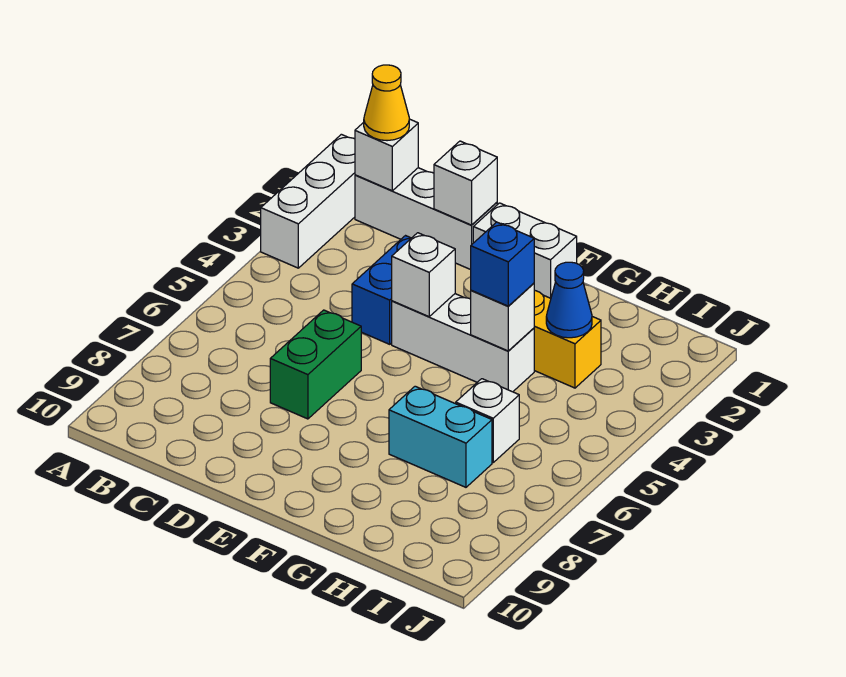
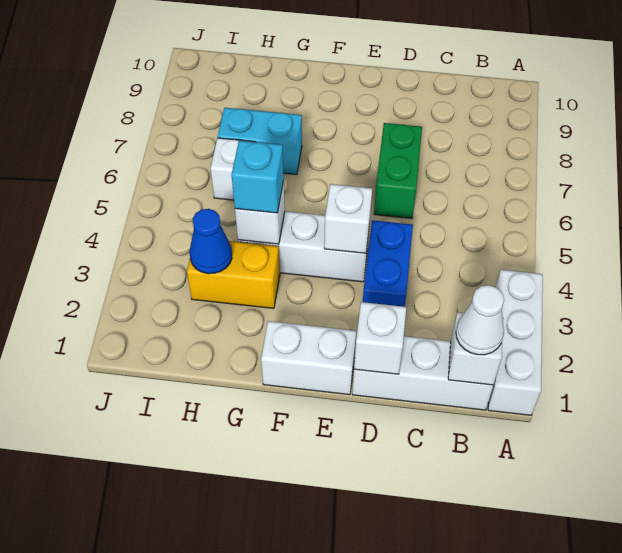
yellow 1x1 cone [364,65,409,141] -> white 1x1 cone [456,285,504,355]
blue 1x1 brick [471,222,534,306] -> cyan 1x1 brick [232,140,284,213]

